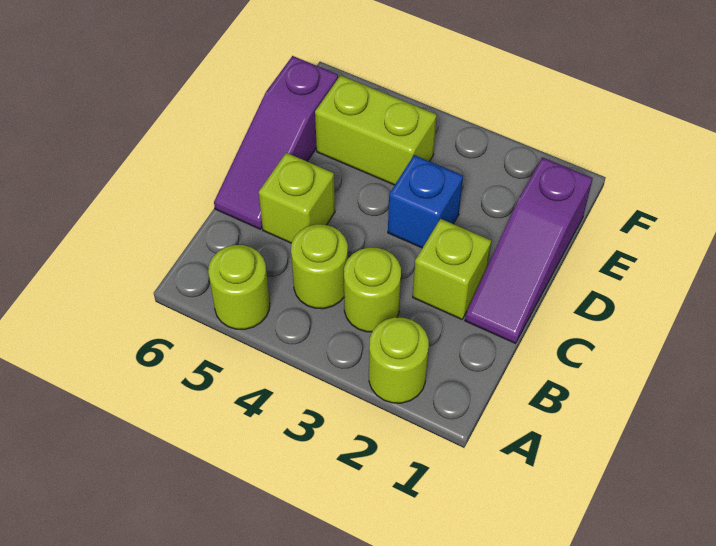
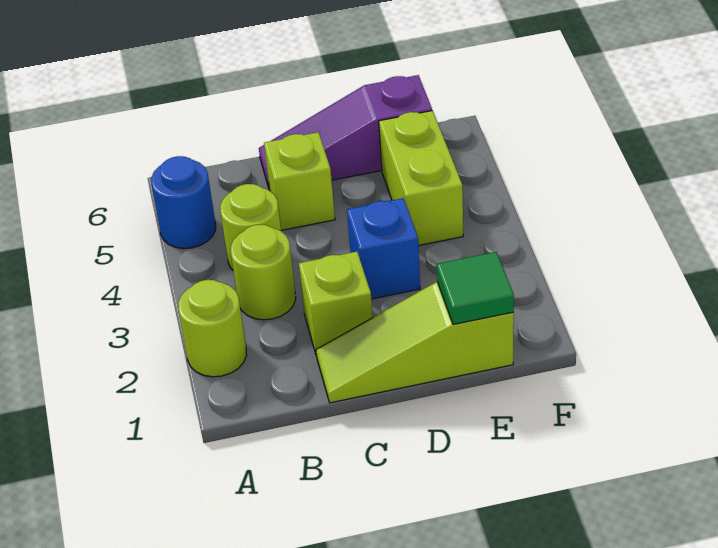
lime 1x1 round brick [208,245,270,329] -> blue 1x1 round brick [151,156,216,249]
purple 1x3 slope [465,157,593,343] -> lime 1x3 slope [316,282,514,403]
none -> green 1x1 tile [437,252,514,324]

